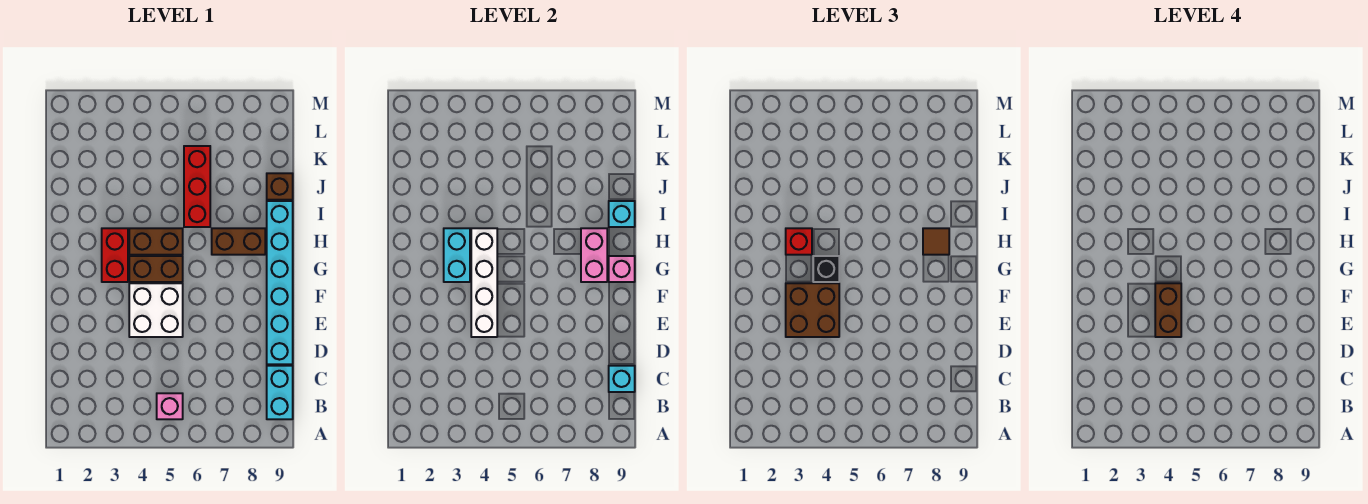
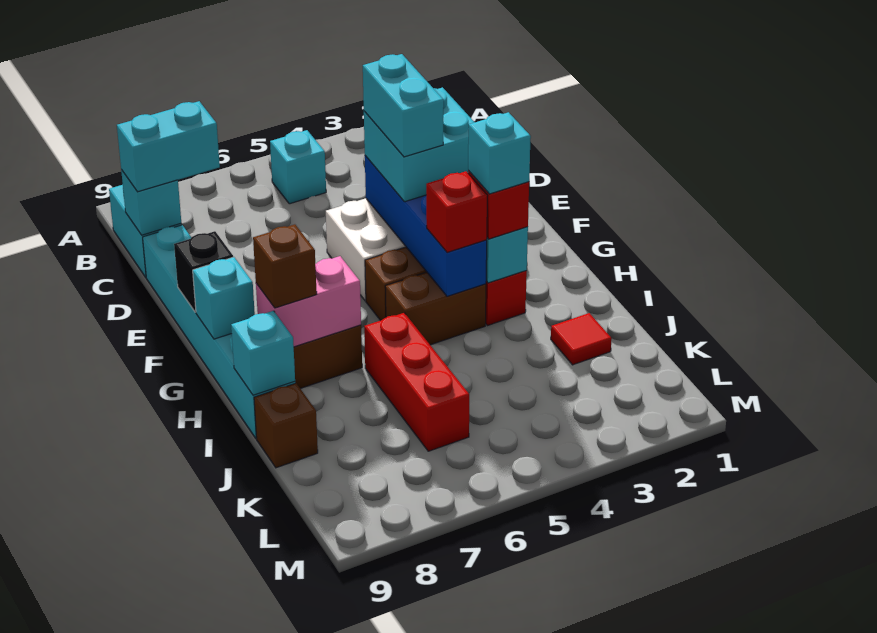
pink 1x1 brick [157,393,183,419] -> cyan 1x1 brick [270,130,326,204]
none -> cyan 1x2 brick [117,101,220,192]
brown 2x2 brick [786,283,839,337] -> cyan 2x2 brick [364,87,475,202]
white 1x4 brick [471,228,497,337] -> blue 1x4 brick [365,156,487,296]
brown 1x2 brick [1155,283,1181,337] -> cyan 1x2 brick [363,54,444,157]
black 1x1 brick [813,256,839,282] -> black 1x1 brick moved to [174,231,233,312]
pink 1x2 brick [581,228,607,282] -> pink 1x2 brick turned to [256,256,361,347]
pink 1x1 brick [609,256,635,282] -> cyan 1x1 brick [193,257,255,339]
none -> cyan 1x1 brick [468,112,531,194]
none -> red 1x1 brick [426,171,488,253]
brown 1x1 tile [923,228,949,255] -> brown 1x1 brick [253,224,317,308]
none -> red 1x1 tile [551,313,612,365]

